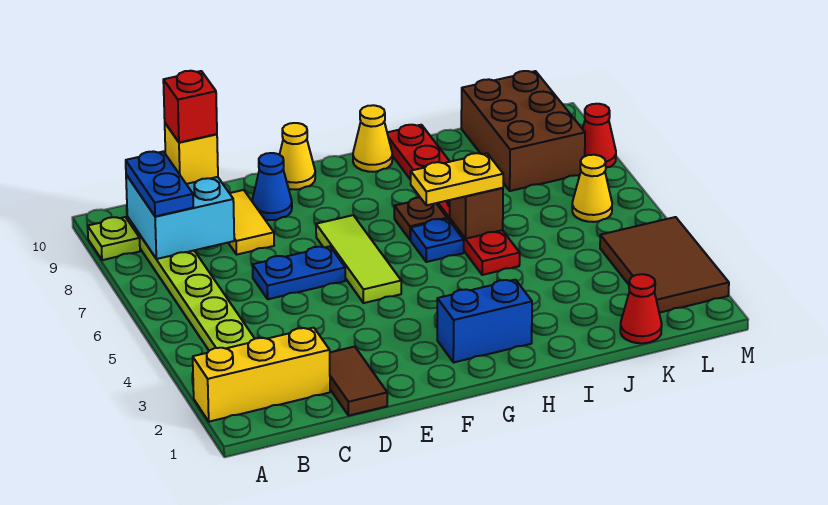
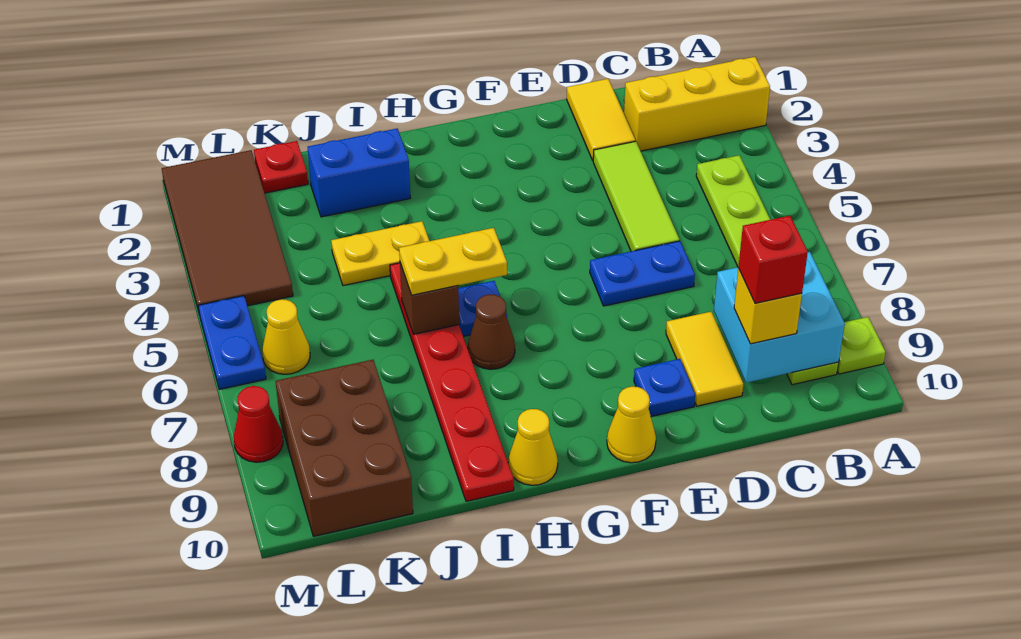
blue 1x2 plate [126,151,193,216] -> blue 1x2 plate moved to [198,296,266,389]
brown 1x2 tile [330,347,387,416] -> yellow 1x2 tile [567,79,635,160]
blue 1x1 cone [252,153,292,220] -> blue 1x1 plate [634,359,695,417]
lime 1x3 tile [316,215,401,303] -> lime 1x3 tile moved to [593,141,679,251]
blue 1x2 brick [437,280,532,363] -> blue 1x2 brick moved to [308,129,410,217]
brown 1x1 plate [394,197,447,240] -> brown 1x1 cone [468,294,515,369]
none -> yellow 1x2 plate [331,221,429,286]
red 1x1 cone [620,274,662,343] -> red 1x1 plate [254,141,308,193]
brown 2x3 tile [600,217,729,313] -> brown 2x4 tile [162,150,293,315]

